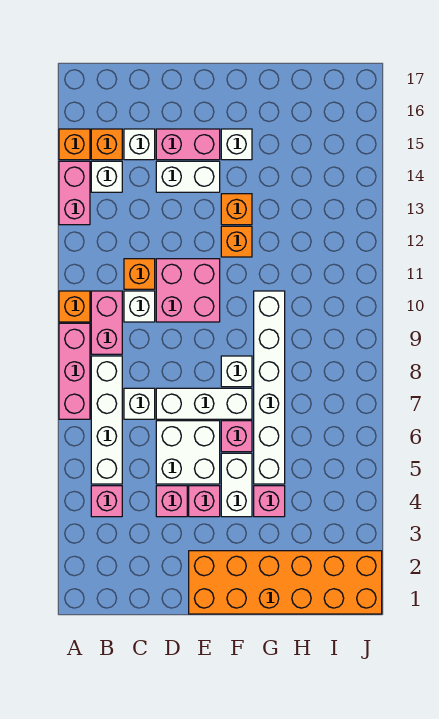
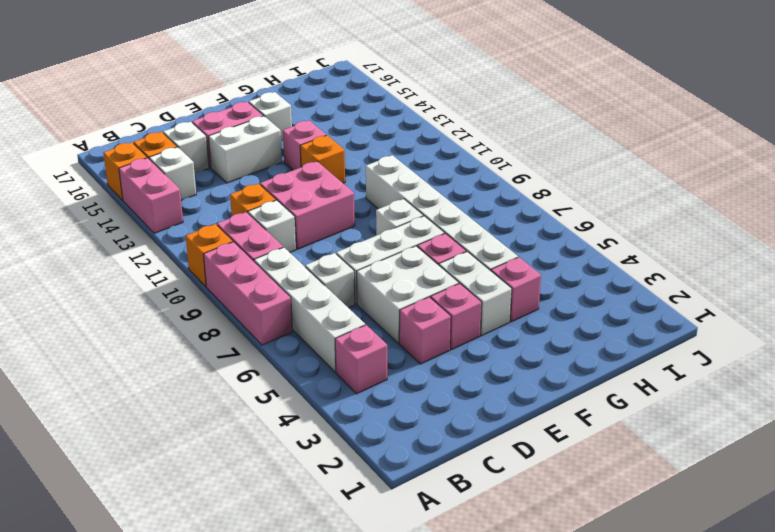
orange 2x6 brick [189,551,382,614] -> none
orange 1x1 brick [221,194,252,225] -> pink 1x1 brick [283,121,326,170]

